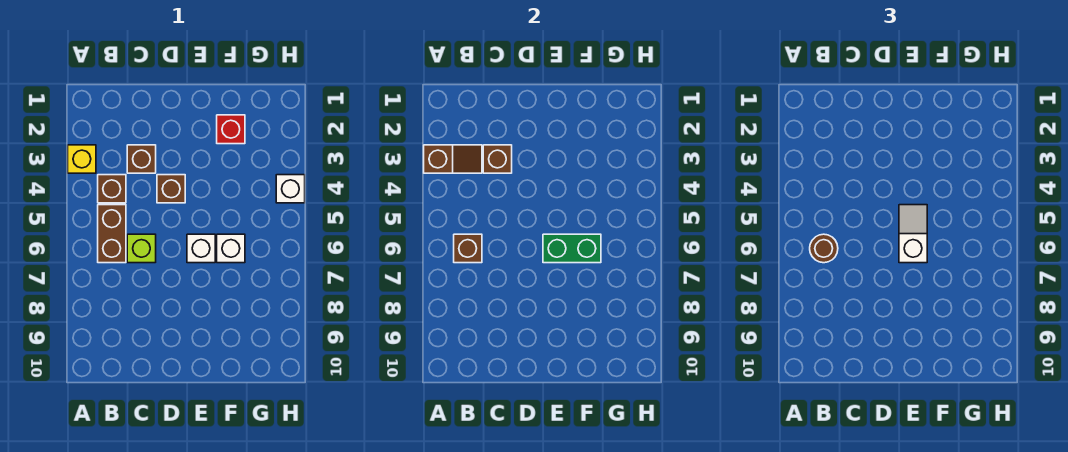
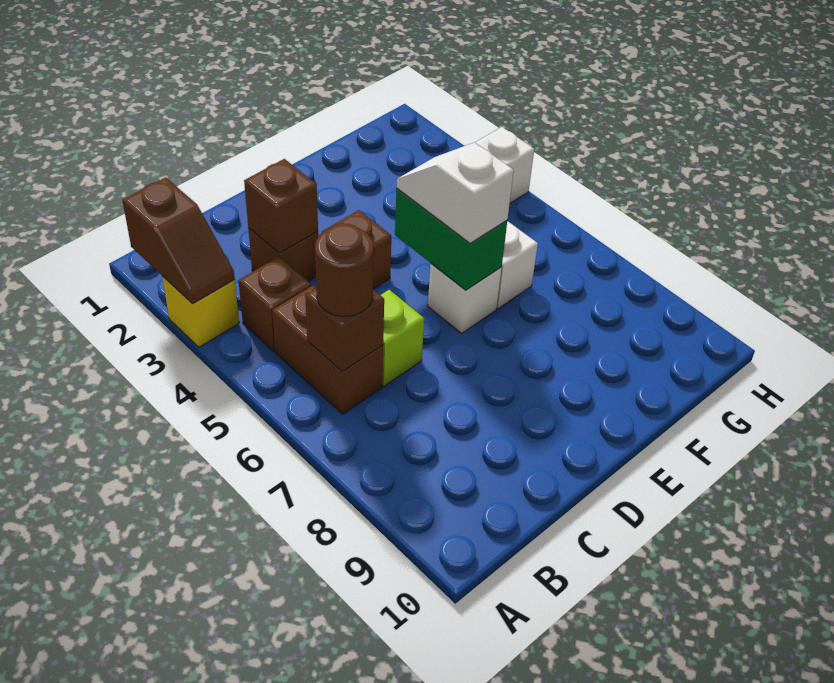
brown 1x2 slope [424,145,482,173] -> brown 1x2 slope turned to [122,177,235,304]
green 1x2 brick [543,234,601,263] -> green 1x2 brick turned to [395,189,507,290]
red 1x1 brick [217,115,245,144] -> none

